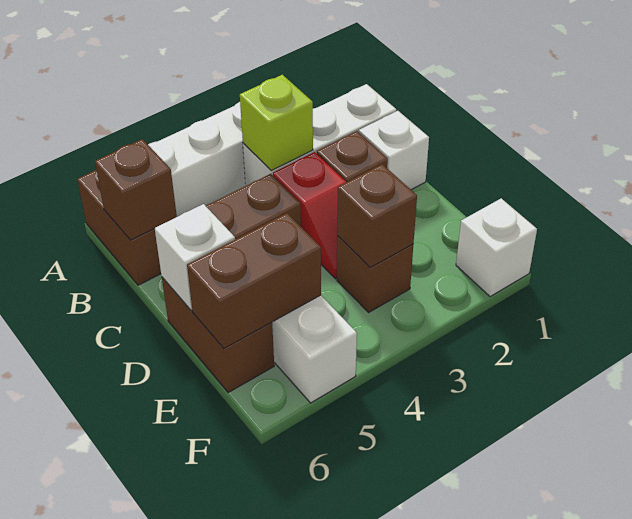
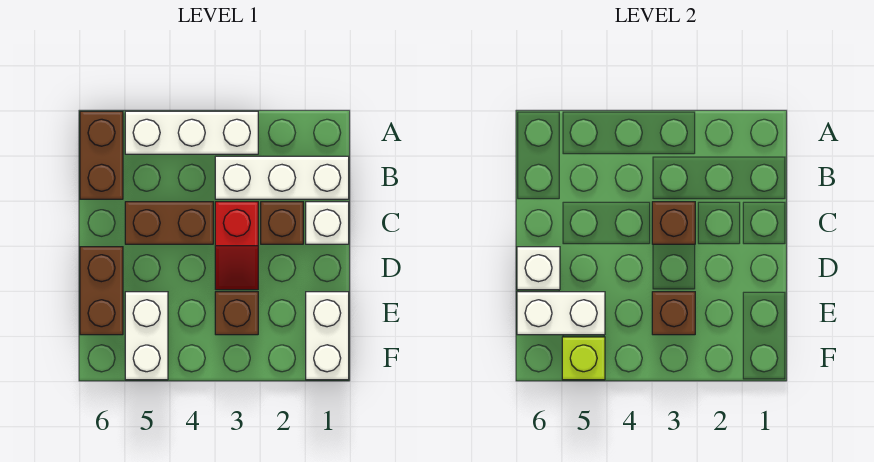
lime 1x1 brick [240,75,313,170] -> lime 1x1 brick moved to [562,337,605,380]
brown 1x1 brick [95,139,177,240] -> brown 1x1 brick moved to [652,202,695,244]
brown 1x2 brick [187,213,321,348] -> white 1x2 brick [517,292,605,335]
white 1x1 brick [456,198,537,297] -> white 1x2 brick [306,292,349,380]

